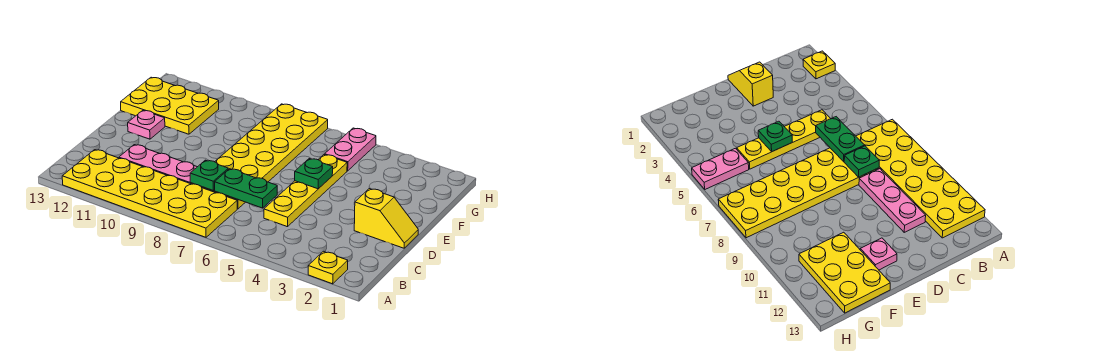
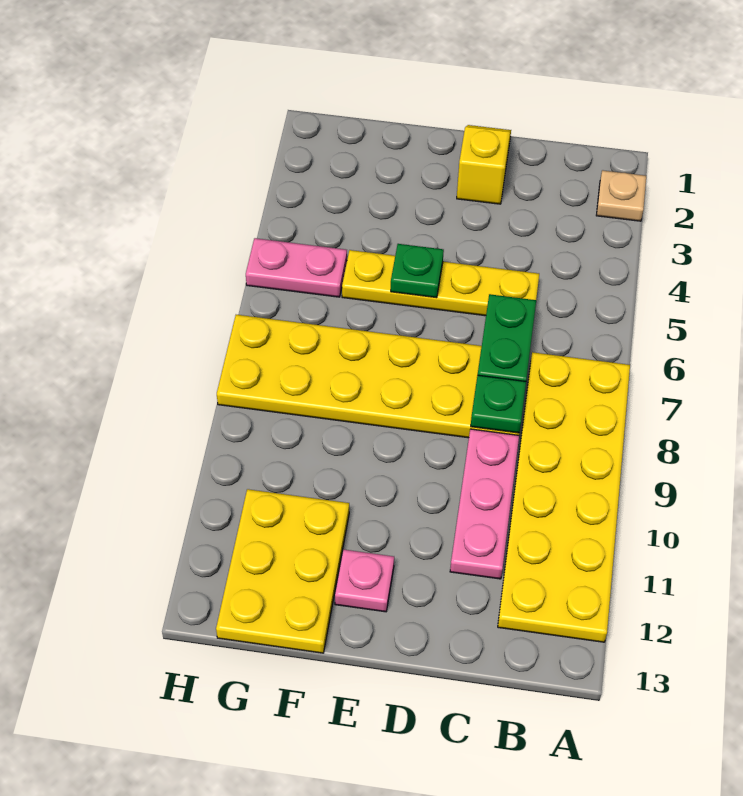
yellow 1x1 plate [308,251,348,284] -> tan 1x1 plate [596,170,646,221]

